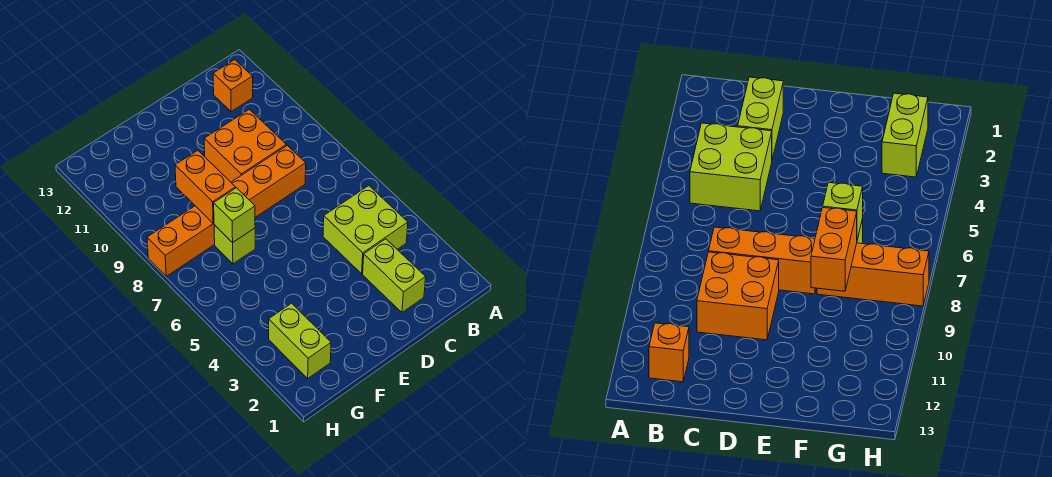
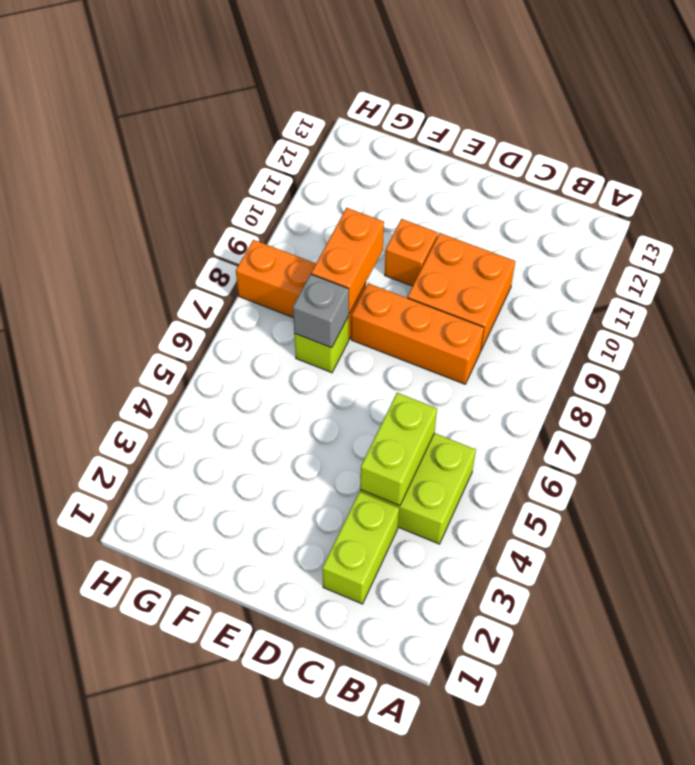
orange 1x1 brick [213,60,253,112] -> orange 1x1 brick moved to [385,219,438,286]
lime 1x1 brick [214,188,255,243] -> grey 1x1 brick [293,274,349,348]
lime 1x2 brick [269,303,331,378] -> lime 1x2 brick moved to [360,393,437,506]

